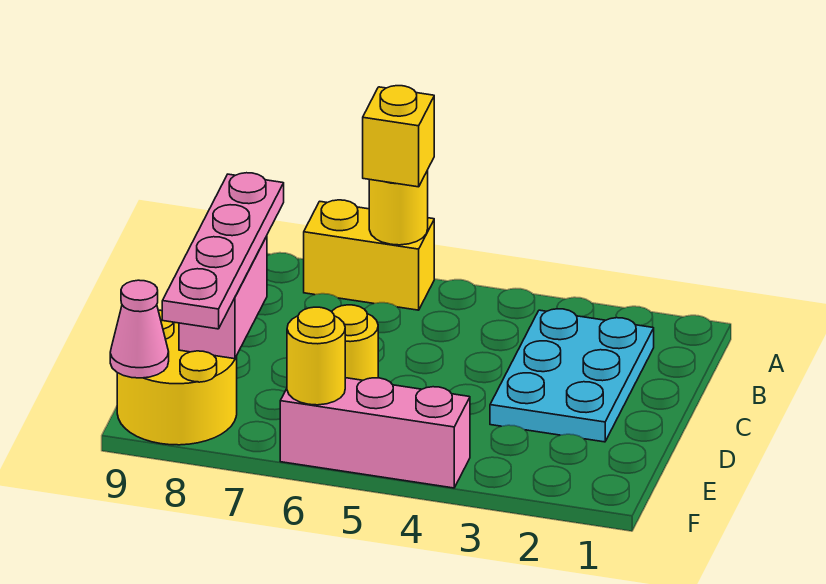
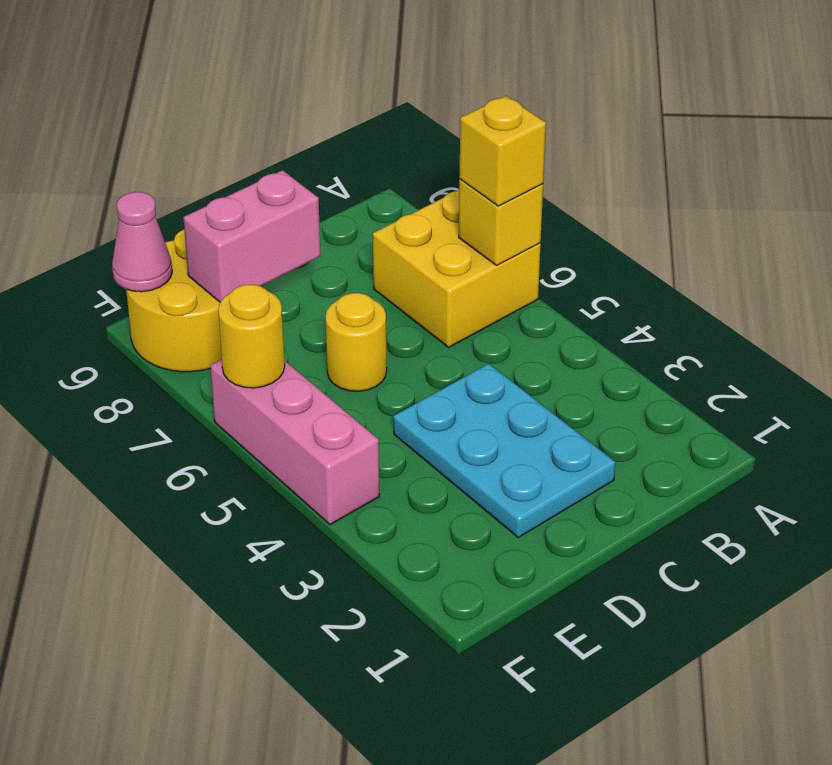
yellow 1x2 brick [304,200,434,310] -> yellow 2x2 brick [373,190,541,347]
yellow 1x1 round brick [369,170,428,245] -> yellow 1x1 brick [459,179,543,265]
cyan 2x3 plate [490,309,654,442] -> cyan 2x3 plate turned to [393,364,616,537]
pink 1x4 plate [162,173,284,329] -> none

